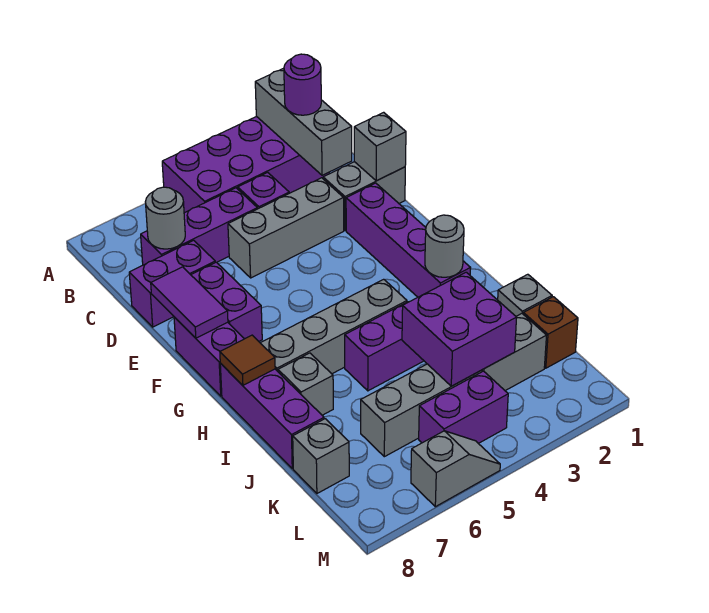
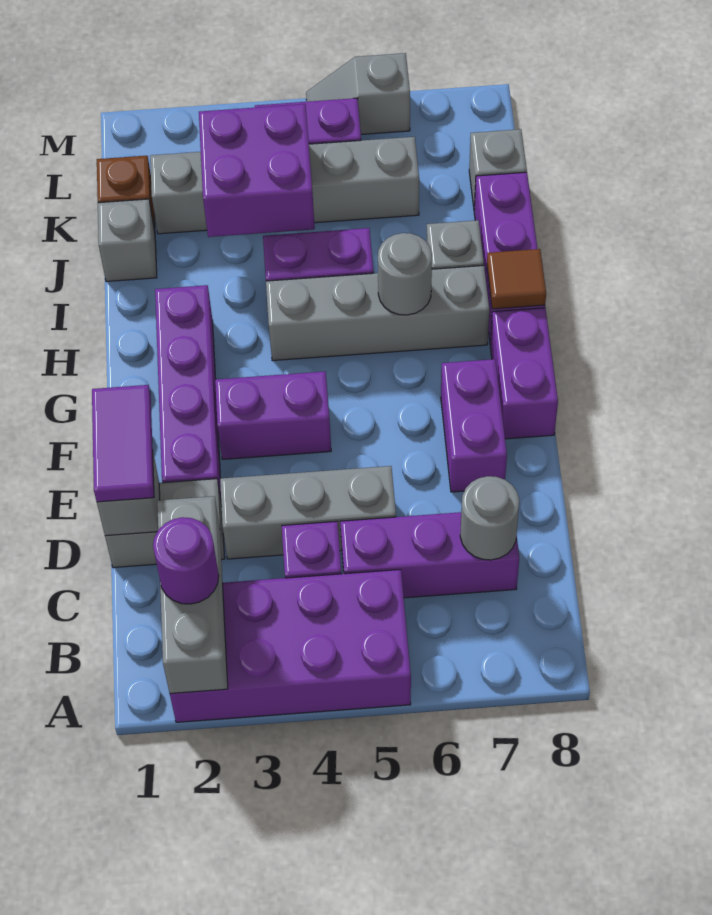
purple 1x2 brick [129,240,215,327] -> purple 1x2 brick moved to [215,371,331,459]
purple 1x2 tile [151,267,228,338] -> purple 1x2 tile moved to [92,385,154,502]
grey 1x1 round brick [425,215,464,277] -> grey 1x1 round brick moved to [378,233,432,315]

